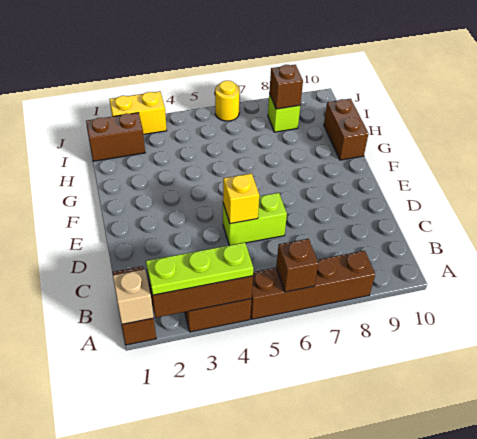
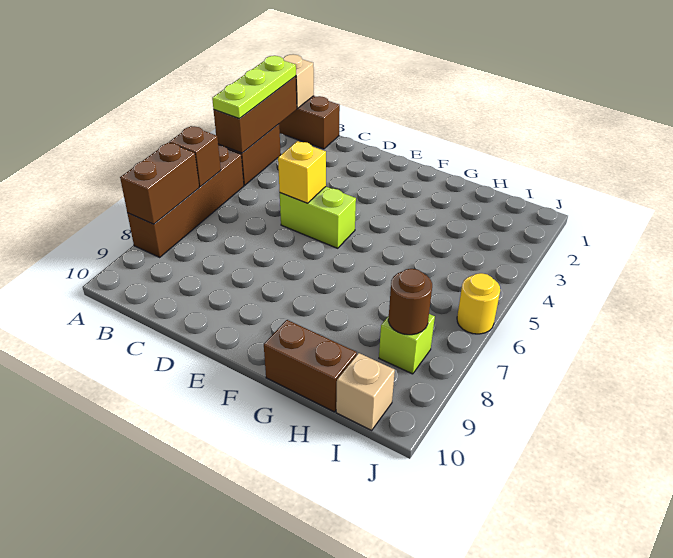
lime 1x2 brick [223,193,287,245] -> lime 1x2 brick turned to [280,187,356,248]
brown 1x2 brick [86,113,145,161] -> brown 1x2 brick moved to [120,143,199,224]
brown 1x1 brick [269,65,303,109] -> brown 1x1 round brick [388,269,432,335]
none -> tan 1x1 brick [336,353,395,430]
yellow 1x2 brick [110,91,167,134] -> none

